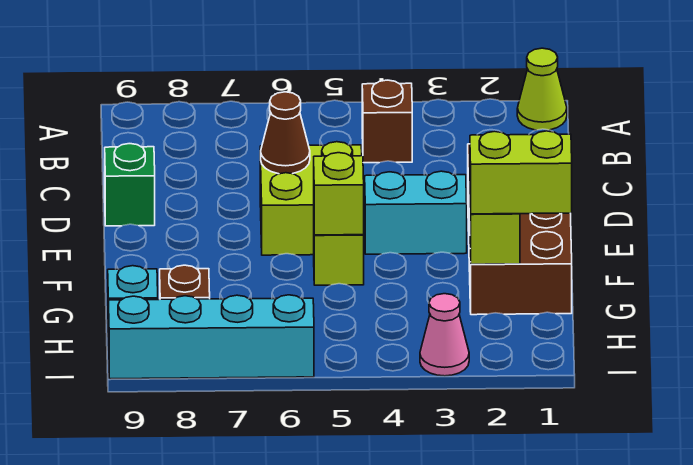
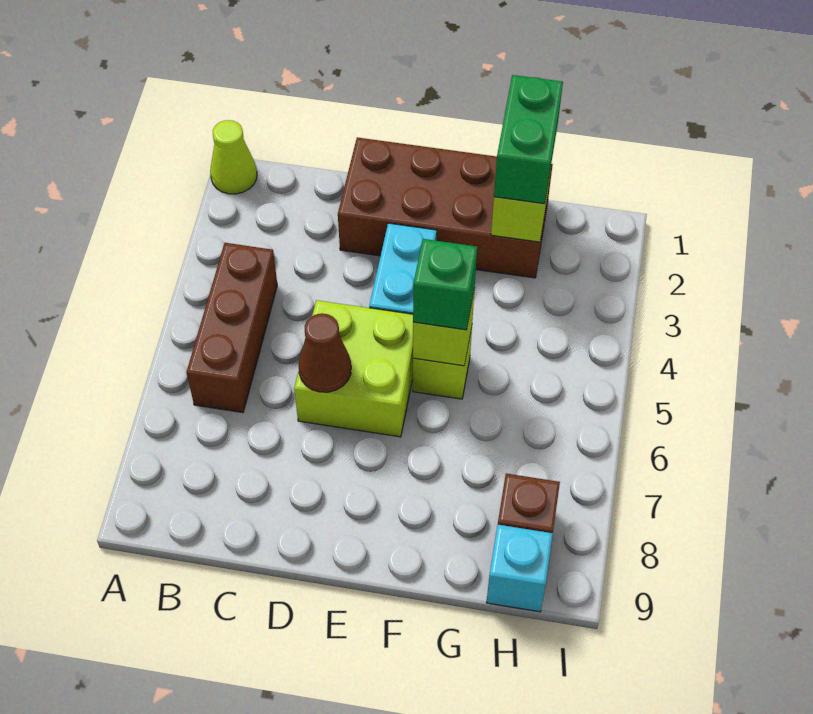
brown 1x1 brick [362,80,412,163] -> brown 1x3 brick [186,243,277,413]
green 1x1 brick [105,144,155,226] -> green 1x1 brick moved to [413,239,477,330]
lime 1x2 brick [470,131,572,214] -> green 1x2 brick [494,75,563,204]
pink 1x1 cone [420,294,469,376] -> none
cyan 1x4 brick [108,295,314,379] -> none

